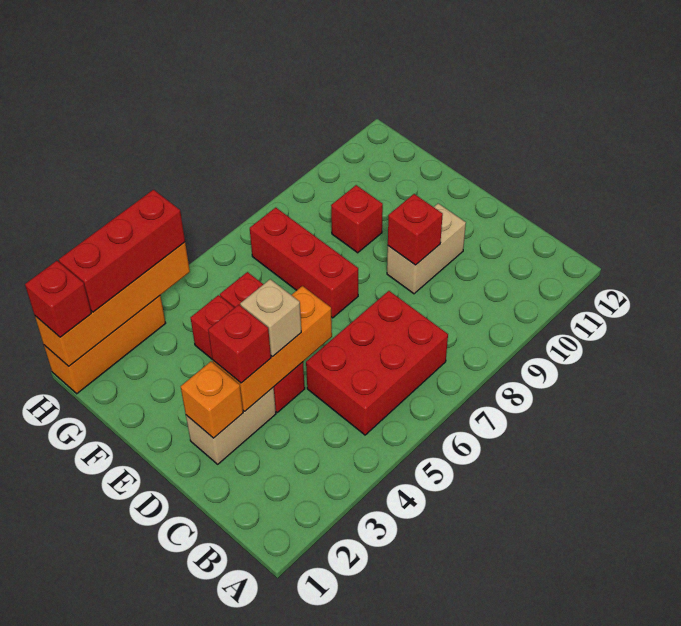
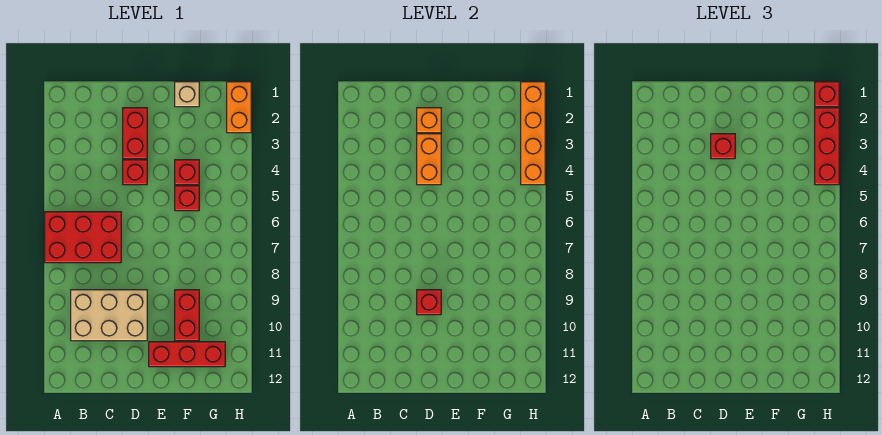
red 2x3 brick [306,291,448,435] -> red 2x3 brick turned to [45,212,121,263]
tan 1x2 brick [186,387,276,464] -> red 1x2 brick [123,108,147,159]
orange 1x3 brick [213,286,332,411] -> orange 1x2 brick [417,134,441,185]
tan 1x1 brick [240,279,301,357] -> tan 1x1 brick moved to [175,82,199,107]
tan 1x2 brick [387,203,466,294] -> tan 2x3 brick [71,290,147,341]
red 1x3 brick [250,207,358,318] -> red 1x3 brick moved to [149,342,225,367]
red 1x1 brick [331,185,383,253] -> red 1x2 brick [175,290,199,341]
orange 1x3 brick [44,296,166,394] -> orange 1x2 brick [227,82,251,133]

